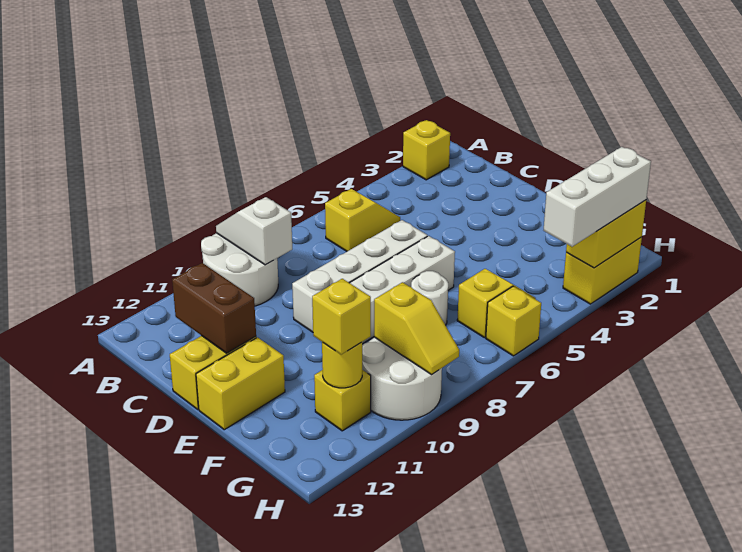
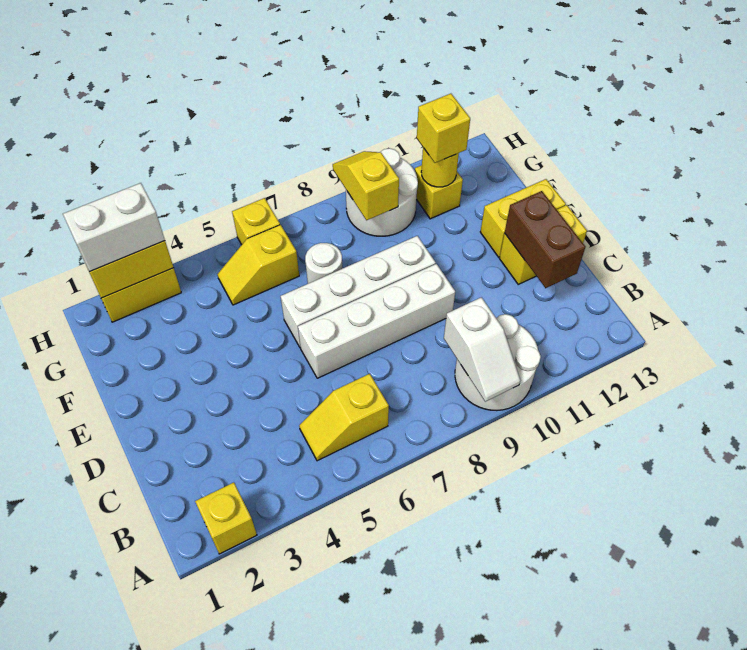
white 1x3 brick [544,147,651,247] -> white 1x2 brick [63,183,165,272]

